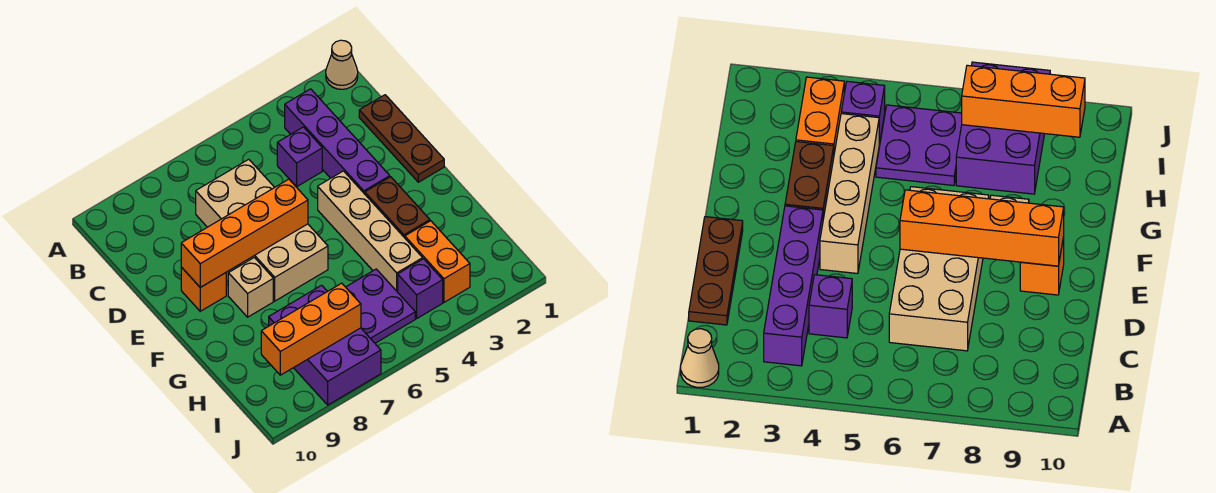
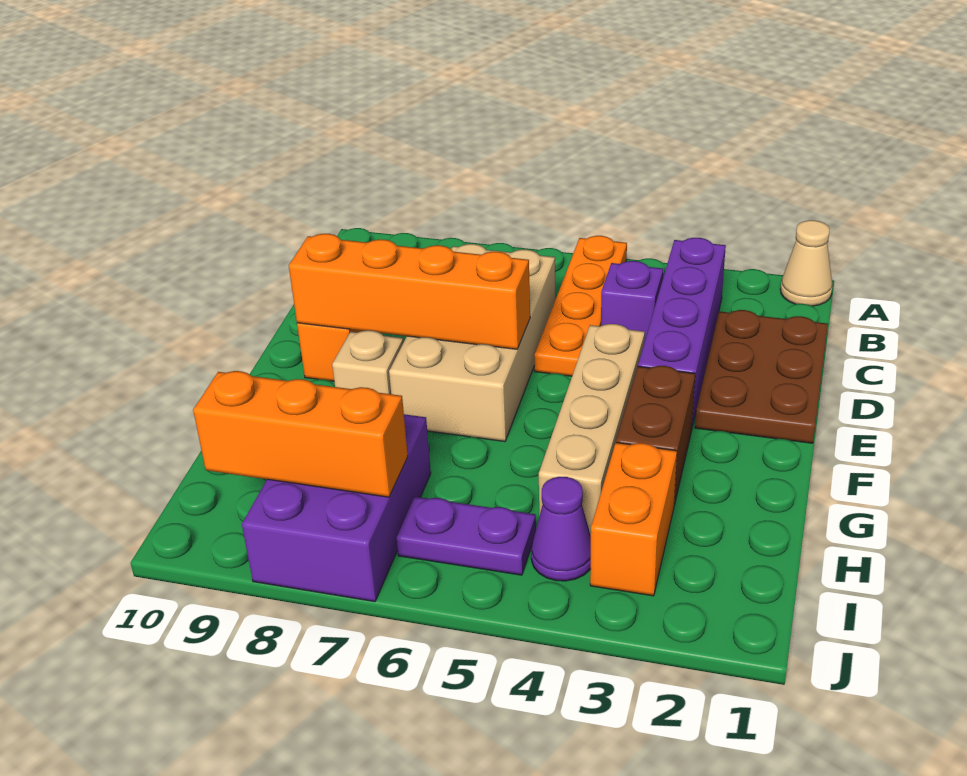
none -> orange 1x4 plate [534,236,627,376]
brown 1x3 plate [359,95,444,182] -> brown 2x3 plate [695,310,828,443]
purple 2x2 plate [346,269,415,343] -> purple 1x2 plate [397,497,536,575]
purple 1x1 brick [398,259,443,318] -> purple 1x1 cone [531,477,591,581]

